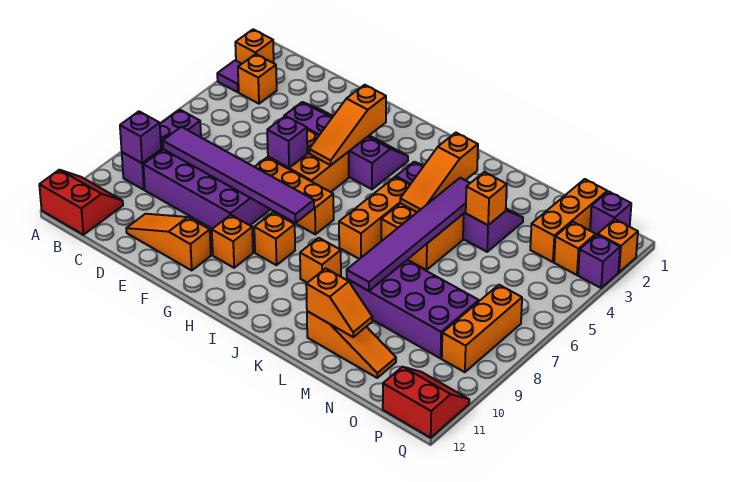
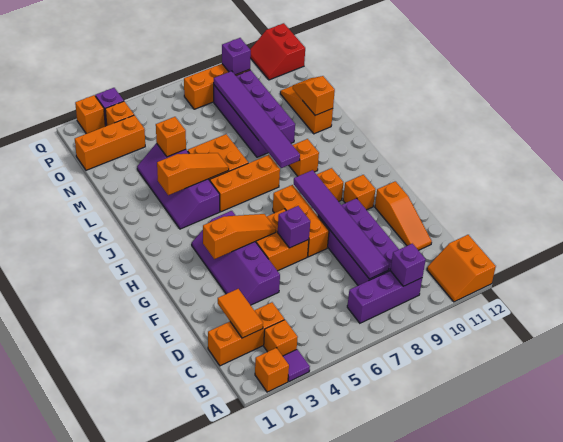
red 2x2 slope [39,170,123,235] -> orange 2x2 slope [427,235,496,302]
none -> orange 1x3 brick [208,302,284,366]
none -> orange 1x2 tile [218,289,263,338]
purple 1x6 tile [347,178,470,291] -> purple 1x6 tile turned to [214,71,300,168]
purple 1x1 brick [590,191,631,235] -> purple 1x1 brick moved to [222,38,251,75]

